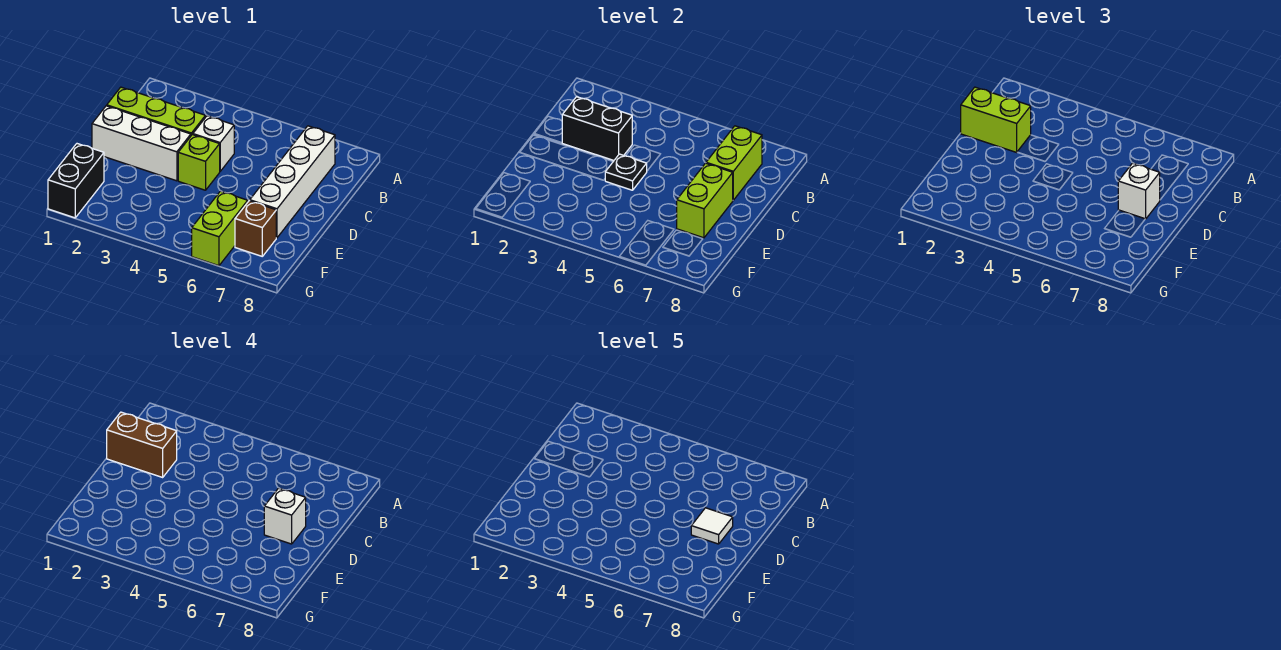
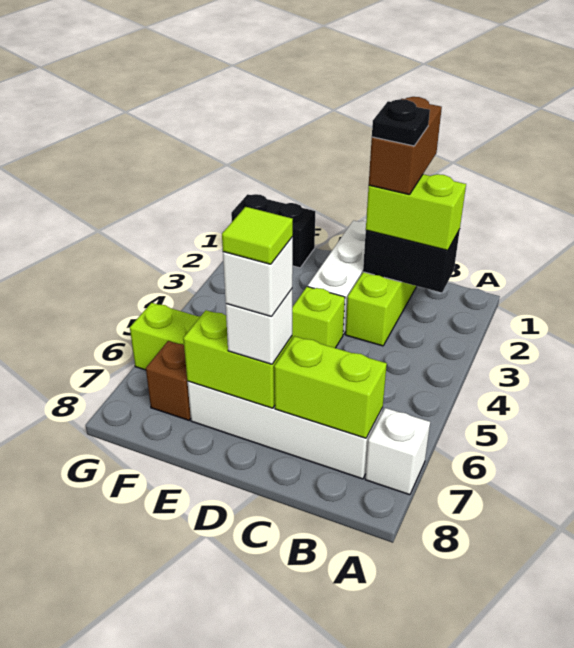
lime 1x2 brick [961,87,1031,152] -> lime 1x2 brick turned to [366,174,466,250]
black 1x2 brick [562,97,632,160] -> black 1x2 brick turned to [363,230,460,293]
white 1x1 brick [193,116,234,171] -> white 1x1 brick moved to [365,408,430,495]
black 1x1 plate [605,154,647,190] -> black 1x1 plate moved to [372,99,430,146]
white 1x1 tile [691,508,733,544] -> lime 1x1 tile [222,207,293,264]

